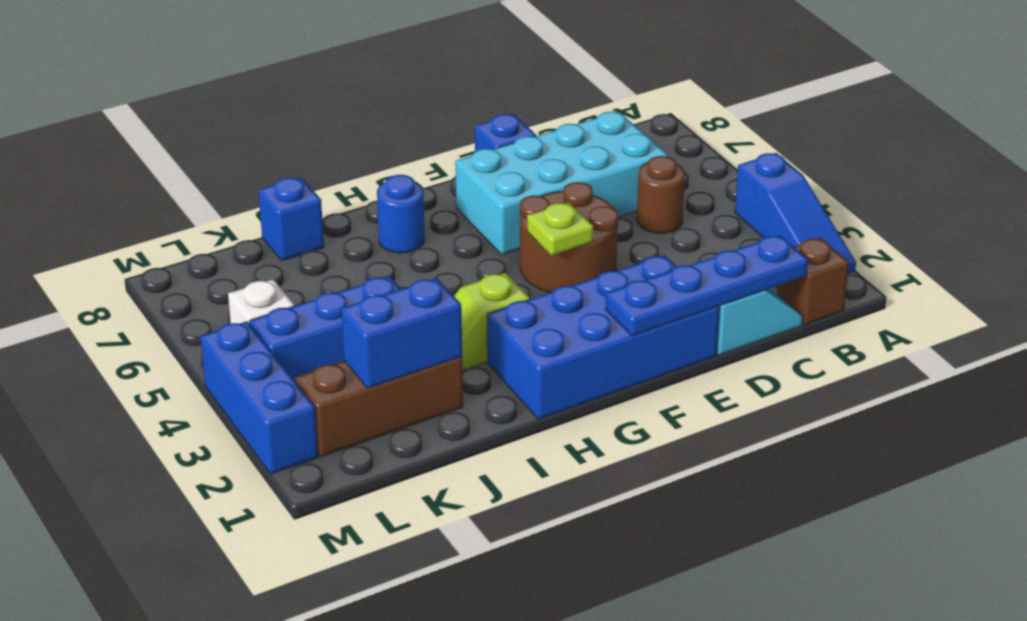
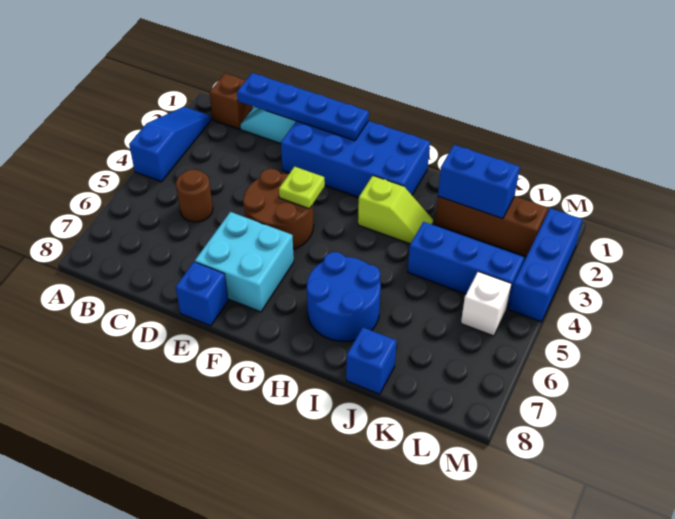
cyan 2x4 brick [455,112,668,255] -> cyan 2x2 brick [195,212,294,312]
blue 1x1 round brick [377,175,425,253] -> blue 2x2 round brick [307,252,381,341]

